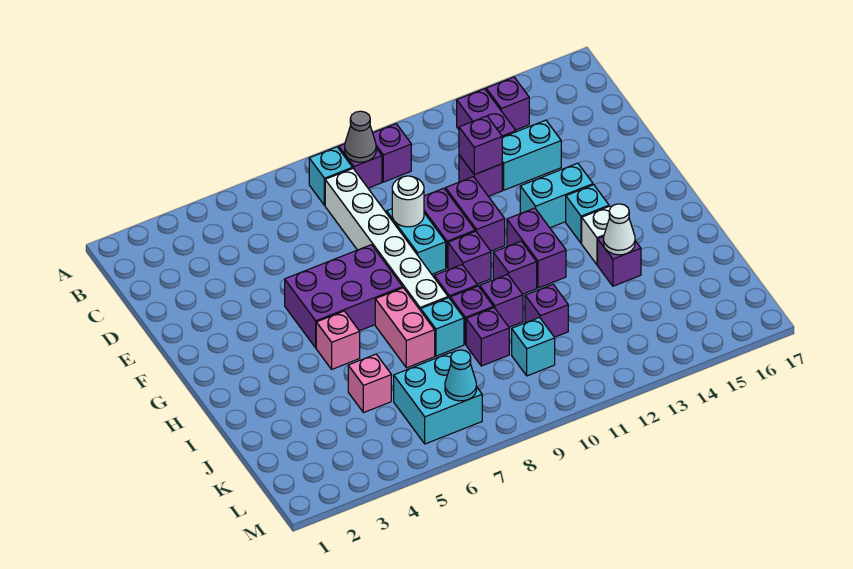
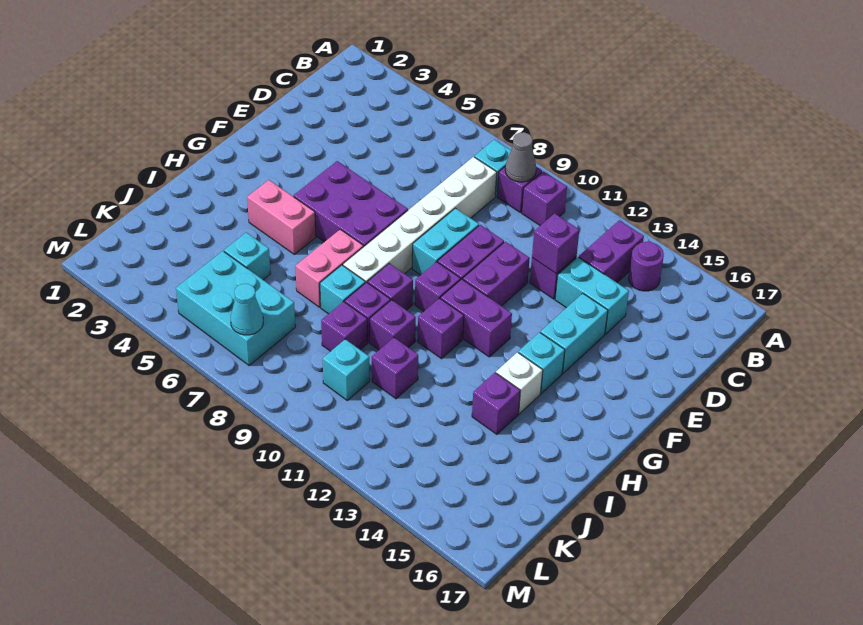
purple 1x1 brick [486,77,529,130] -> purple 1x1 round brick [629,242,664,291]
white 1x1 round brick [392,176,424,227] -> none
cyan 1x2 brick [520,163,593,228] -> cyan 1x2 brick turned to [540,293,608,373]
purple 1x2 brick [507,208,566,288] -> purple 1x2 brick turned to [441,279,512,357]
pink 1x1 brick [316,311,360,369] -> pink 1x2 brick [247,180,316,254]
white 1x1 cone [603,204,635,255] -> none
pink 1x1 brick [348,354,391,413] -> cyan 1x1 brick [224,232,271,280]
cyan 2x2 brick [394,353,482,444] -> cyan 2x3 brick [176,251,295,365]

